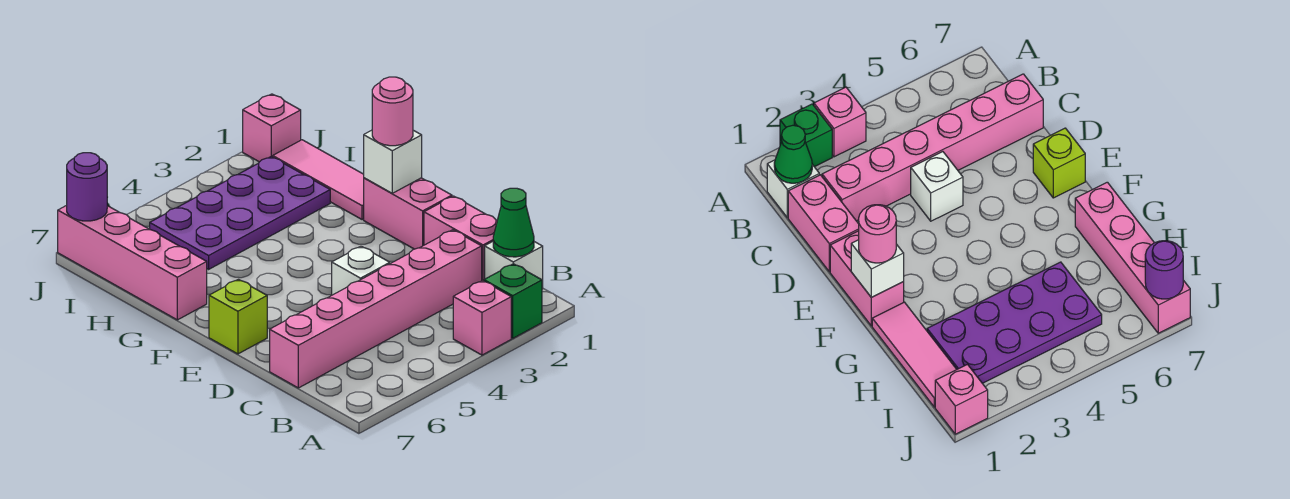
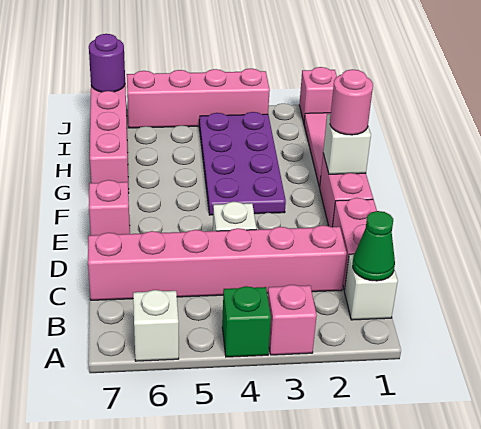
green 1x1 brick [484,264,542,338] -> green 1x1 brick moved to [222,286,271,357]
none -> white 1x1 brick [133,290,179,361]
lime 1x1 brick [209,279,267,354] -> pink 1x1 brick [89,180,130,235]
purple 2x4 plate [150,156,330,269] -> purple 2x4 plate turned to [199,112,286,215]
none -> pink 1x4 brick [127,68,270,128]

